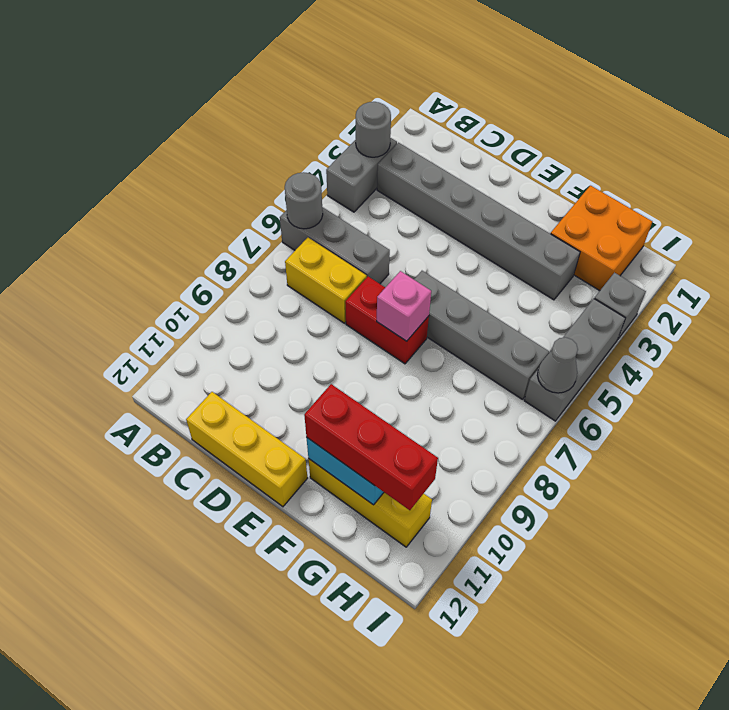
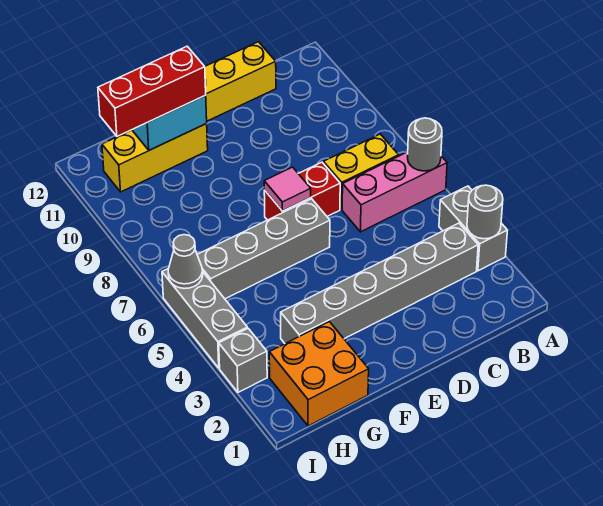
grey 1x3 brick [280,207,390,284] -> pink 1x3 brick [342,152,447,232]
pink 1x1 brick [377,271,431,341] -> pink 1x1 tile [264,167,311,211]

